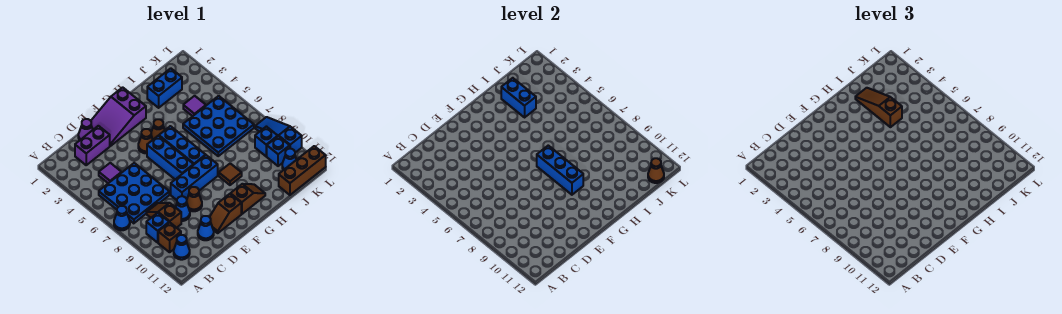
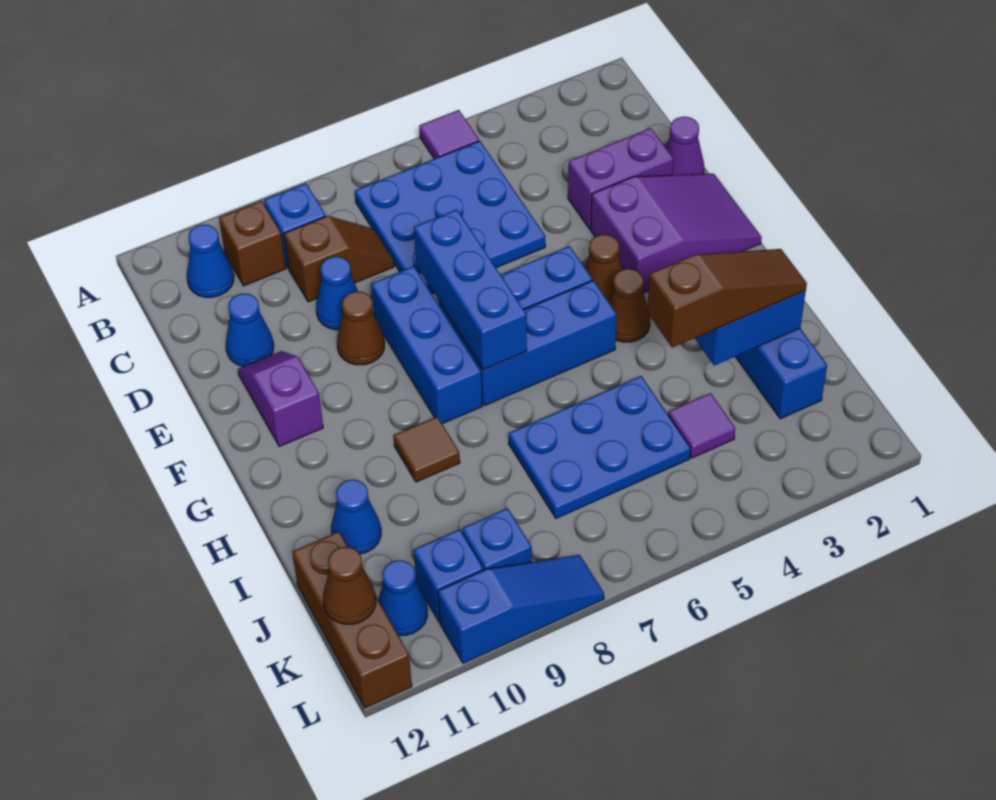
blue 1x1 cone [114,206,130,230] -> blue 1x1 cone moved to [331,480,381,554]
purple 1x2 brick [75,126,110,165] -> purple 1x2 brick turned to [568,128,674,229]
purple 1x1 tile [99,163,122,183] -> purple 1x1 tile moved to [419,110,479,159]
purple 2x3 slope [91,87,146,146] -> purple 2x3 slope turned to [591,174,762,293]
brown 1x2 slope [210,194,241,233] -> purple 1x2 slope [238,351,323,446]
blue 1x3 brick [537,146,583,195] -> blue 1x3 brick turned to [414,209,527,370]
brown 1x2 slope [231,184,265,214] -> none
blue 3x3 plate [183,96,254,156] -> blue 2x3 plate [509,376,691,518]

